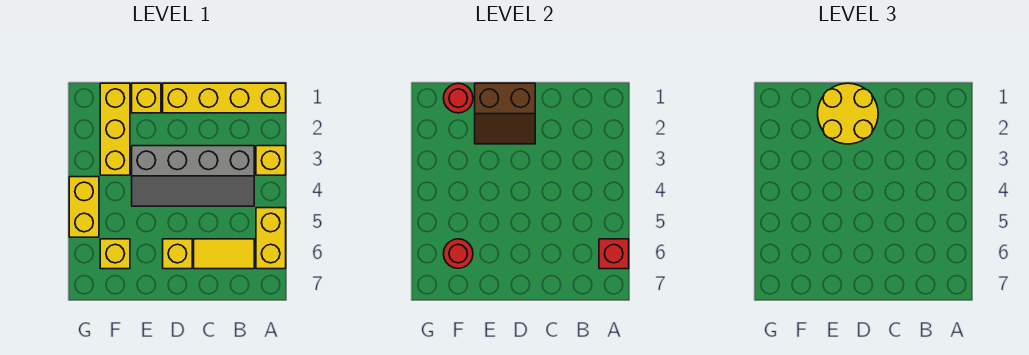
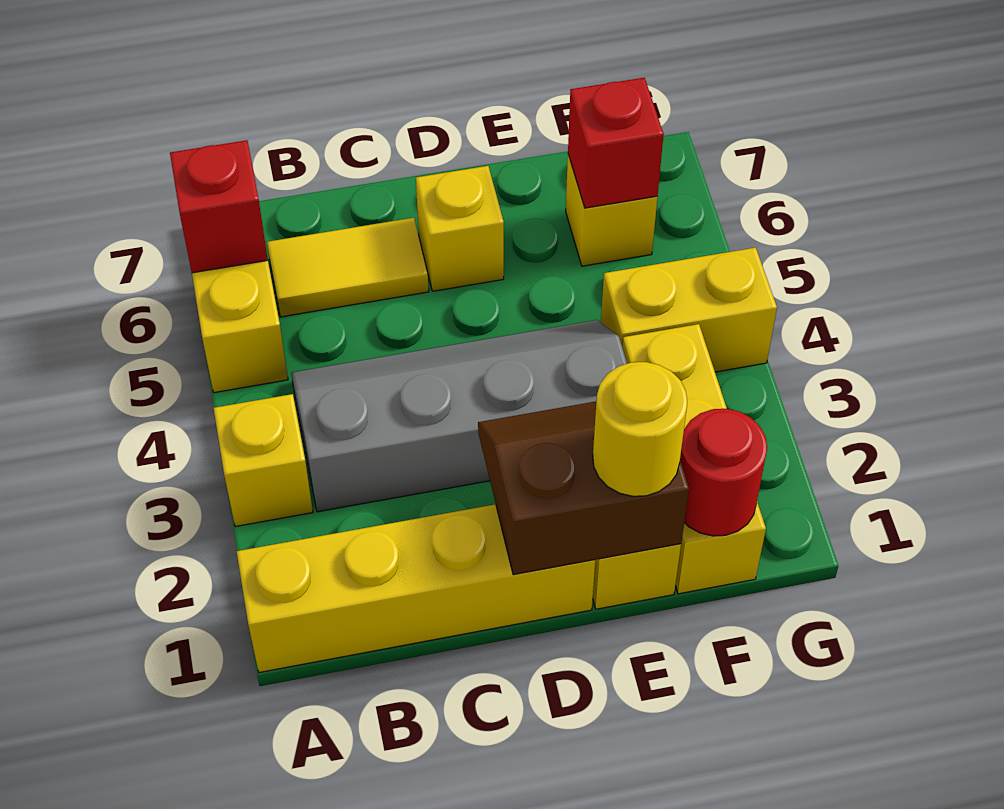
yellow 2x2 round brick [818,83,878,144] -> yellow 1x1 round brick [593,362,687,496]
red 1x1 round brick [443,239,473,268] -> red 1x1 brick [568,78,664,208]
yellow 1x2 brick [69,177,99,237] -> yellow 1x2 brick turned to [601,247,777,372]

